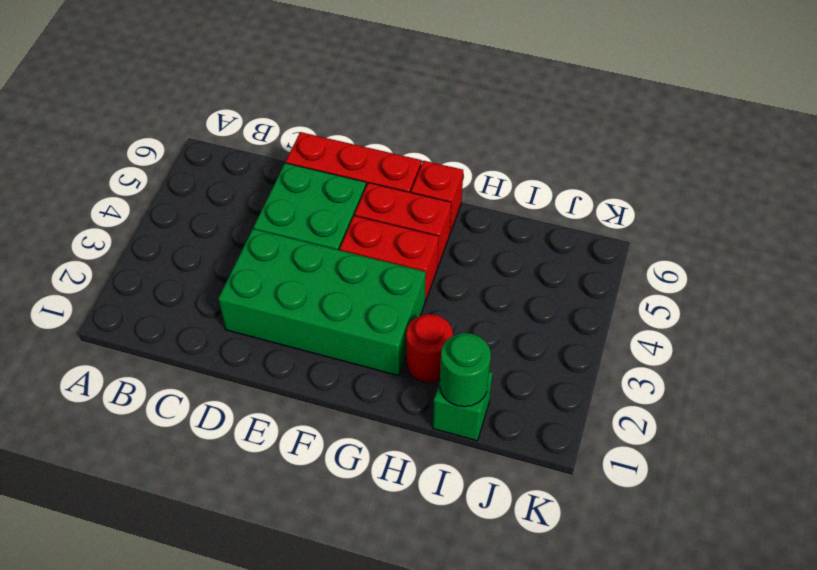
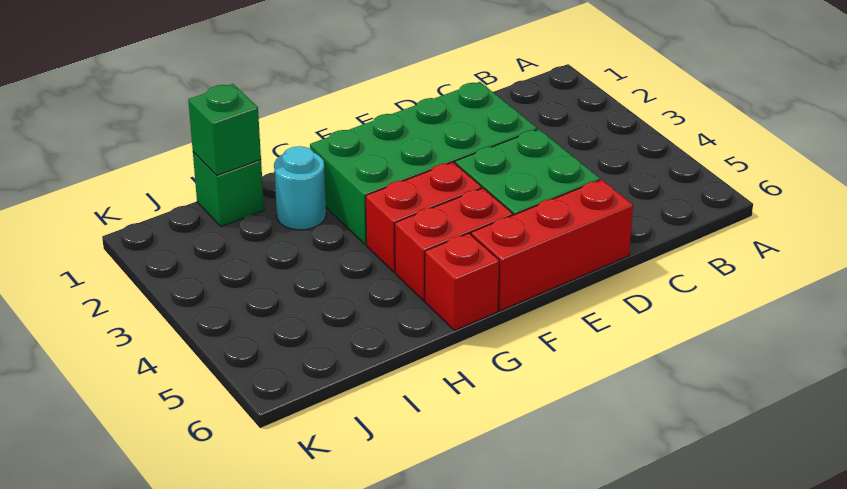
red 1x1 round brick [406,314,453,383] -> cyan 1x1 round brick [274,146,326,230]
green 1x1 round brick [440,333,491,407] -> green 1x1 brick [188,84,261,175]

